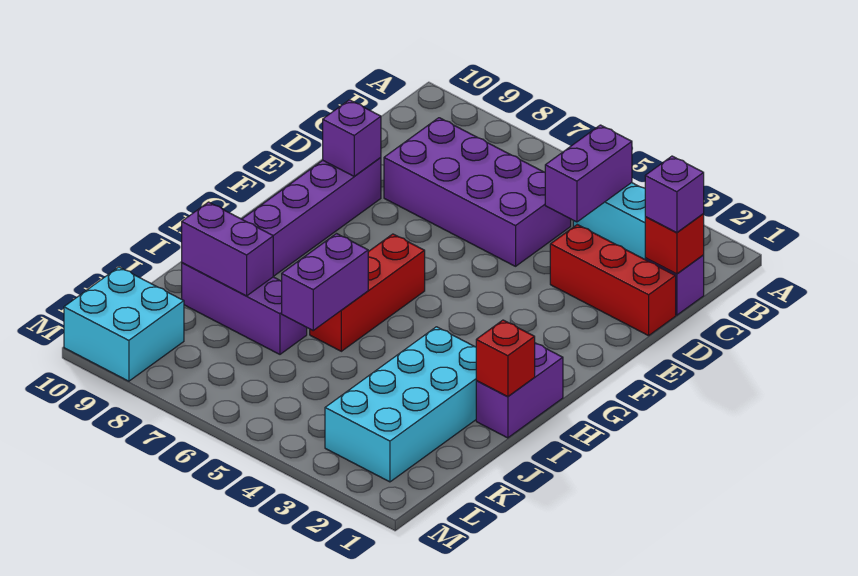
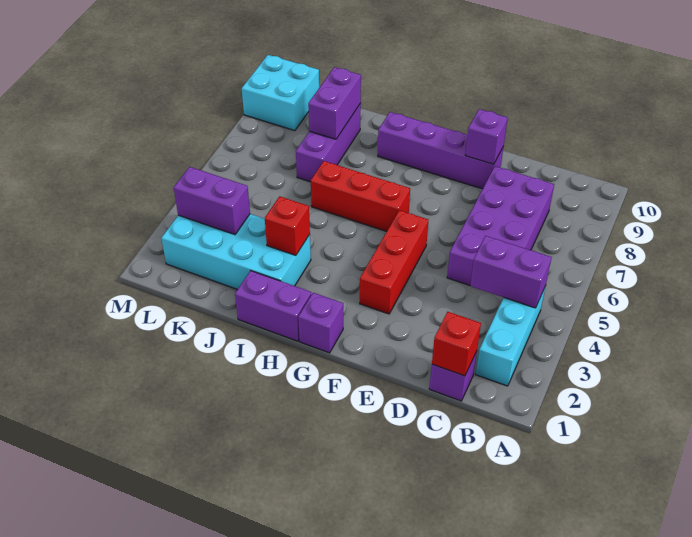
purple 1x1 brick [645,156,704,233] -> purple 1x1 brick moved to [298,293,343,353]
red 1x3 brick [550,225,676,336] -> red 1x3 brick moved to [360,210,428,314]
red 1x1 brick [476,320,535,397] -> red 1x1 brick moved to [265,196,310,255]
purple 1x2 brick [282,234,368,330] -> purple 1x2 brick moved to [174,167,250,235]

